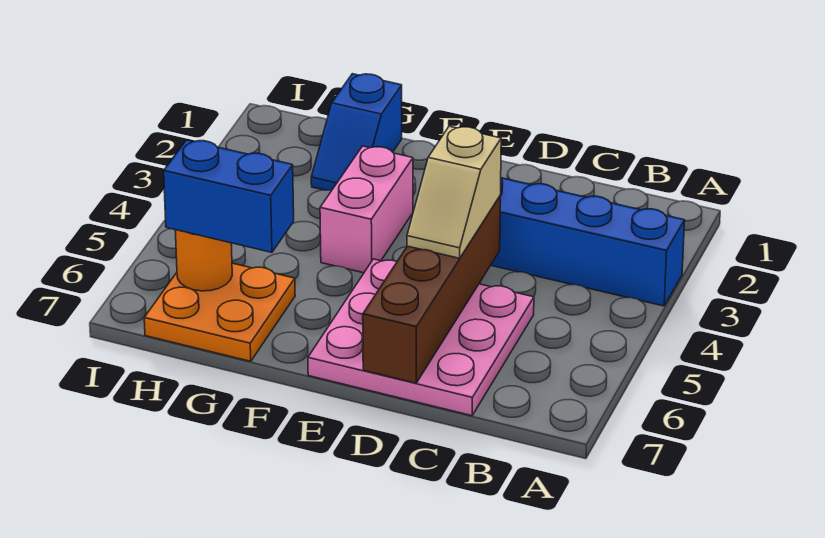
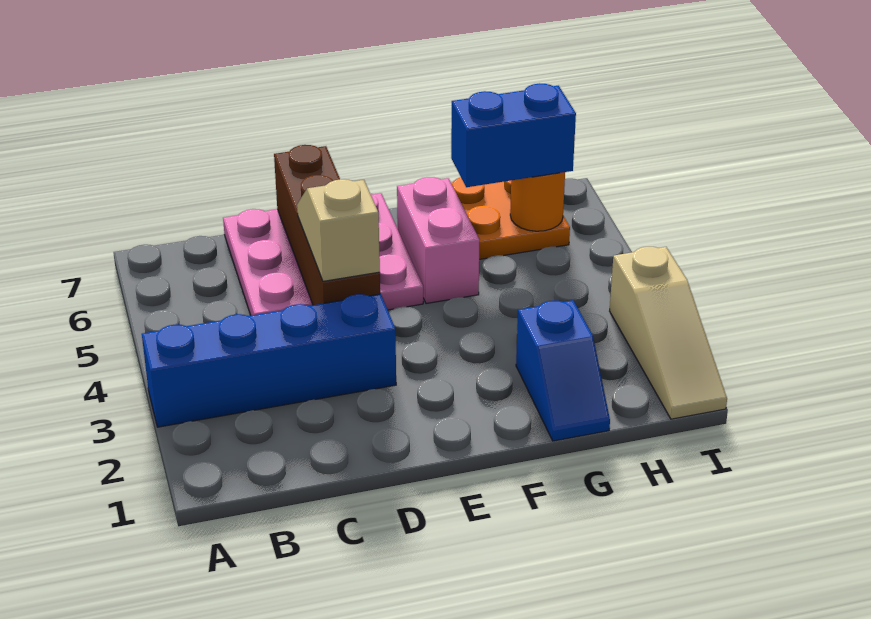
pink 1x2 brick [320,146,413,273] -> pink 1x2 brick moved to [397,177,480,304]
blue 1x2 slope [311,74,402,191] -> blue 1x2 slope turned to [516,300,610,441]
none -> tan 1x3 slope [610,247,727,419]

